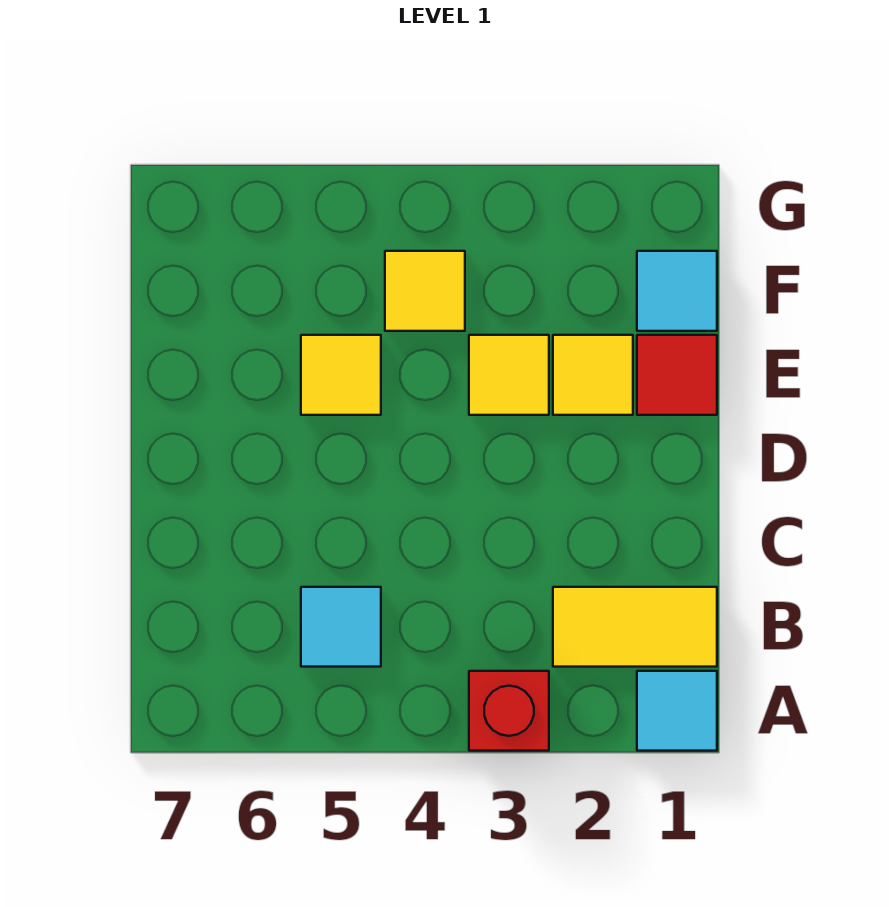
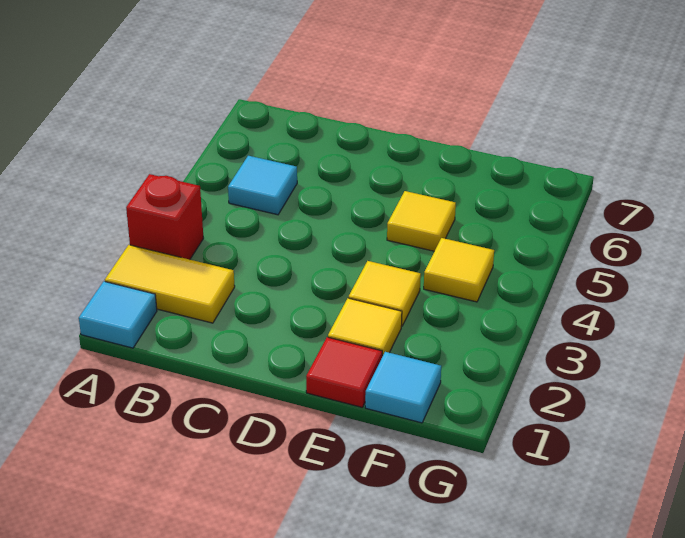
yellow 1x2 tile [553,587,717,667] -> yellow 1x2 tile turned to [105,245,235,323]

